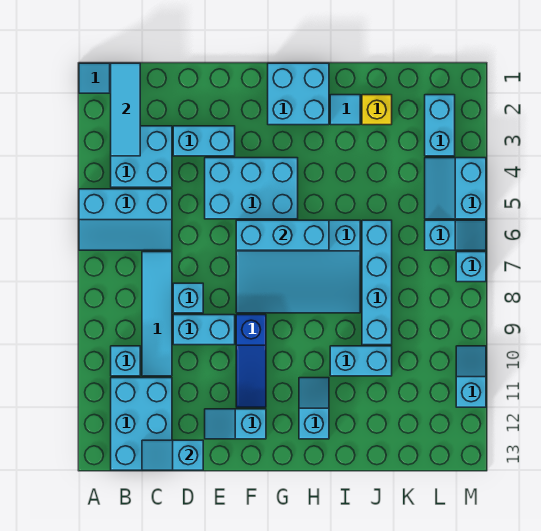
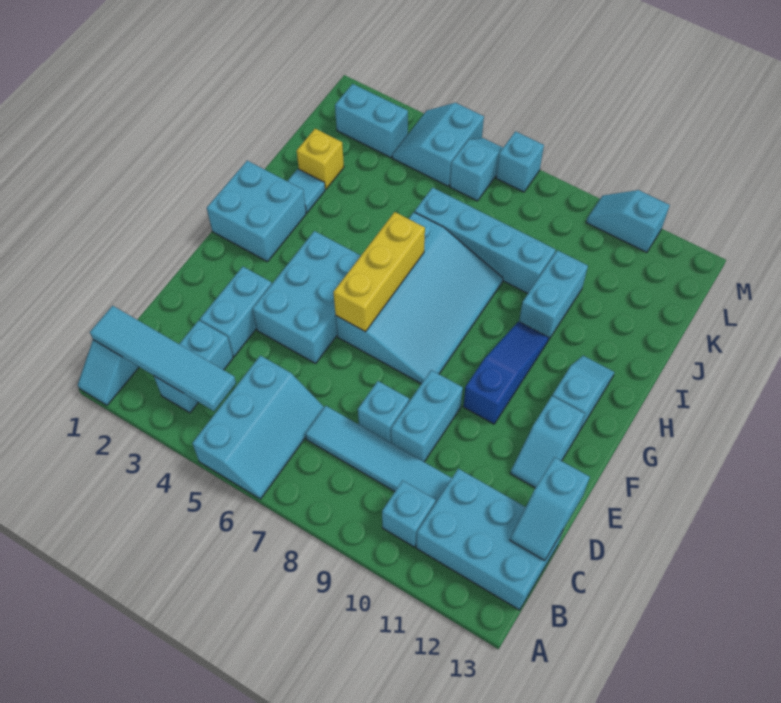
cyan 1x3 tile [111,63,140,156] -> cyan 1x4 tile [90,306,236,411]
cyan 2x2 brick [111,126,172,187] -> cyan 1x2 brick [154,320,233,413]
cyan 1x3 brick [236,220,329,250] -> yellow 1x3 brick [333,212,425,332]
blue 1x3 slope [236,315,266,407] -> blue 1x3 slope turned to [463,322,549,424]
cyan 1x2 slope [299,378,329,439] -> cyan 1x2 slope turned to [552,356,614,431]
cyan 2x2 slope [425,158,486,219] -> cyan 2x2 slope turned to [392,103,484,186]

